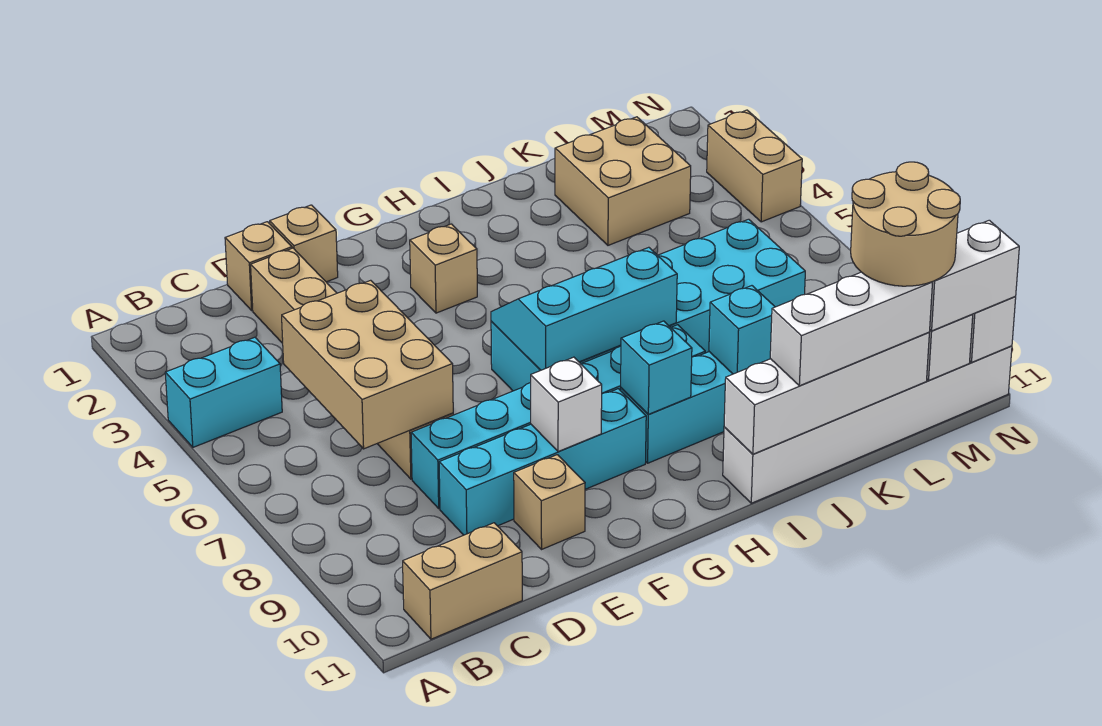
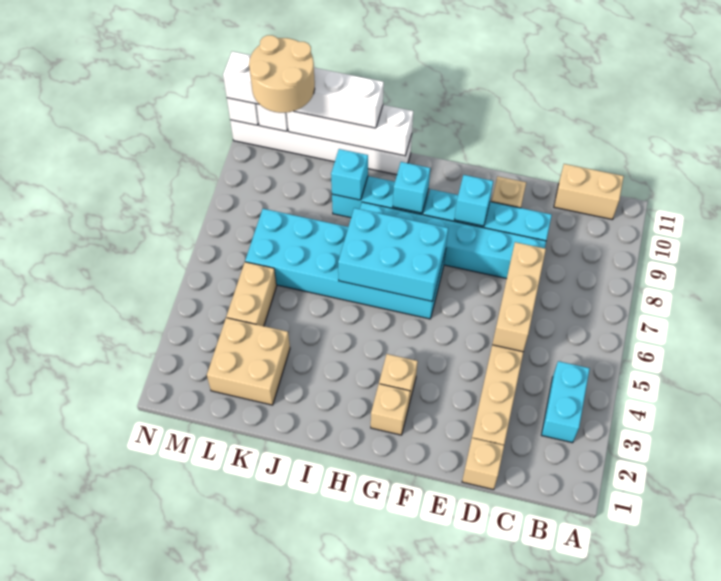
cyan 1x2 brick [165,337,282,447] -> cyan 1x2 brick turned to [542,361,590,443]
tan 2x3 brick [282,280,453,449] -> tan 1x3 brick [492,242,546,352]
tan 1x1 brick [270,205,338,282] -> tan 1x1 brick moved to [371,384,410,435]
white 1x1 brick [531,357,602,452] -> cyan 1x1 brick [455,175,493,226]
cyan 2x3 slope [491,247,677,370] -> cyan 2x3 brick [338,208,448,301]
tan 1x2 brick [707,110,802,222] -> tan 1x2 brick moved to [226,262,277,326]

